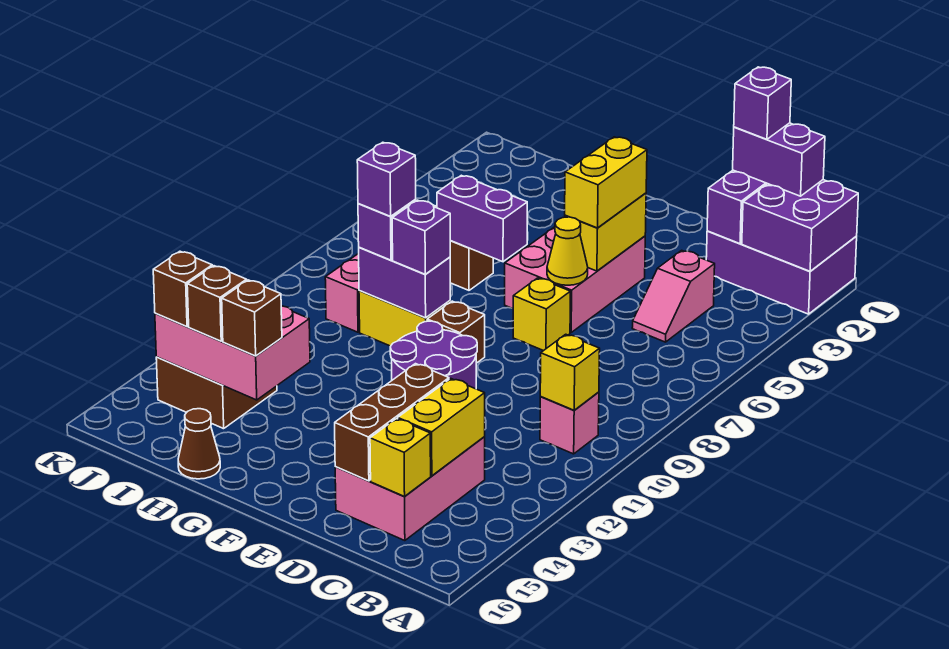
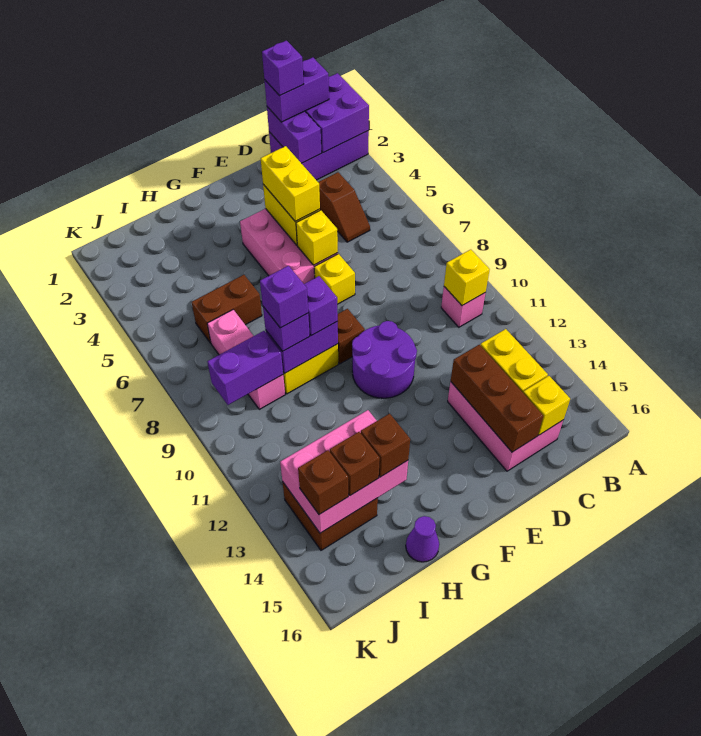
pink 1x2 slope [632,250,715,342] -> brown 1x2 slope [318,172,370,242]
yellow 1x1 cone [547,217,588,285] -> yellow 1x1 brick [296,210,338,265]
purple 1x2 brick [437,175,527,262] -> purple 1x2 brick moved to [207,331,283,405]
brown 1x1 cone [178,409,220,479] -> purple 1x1 cone [406,516,439,562]

